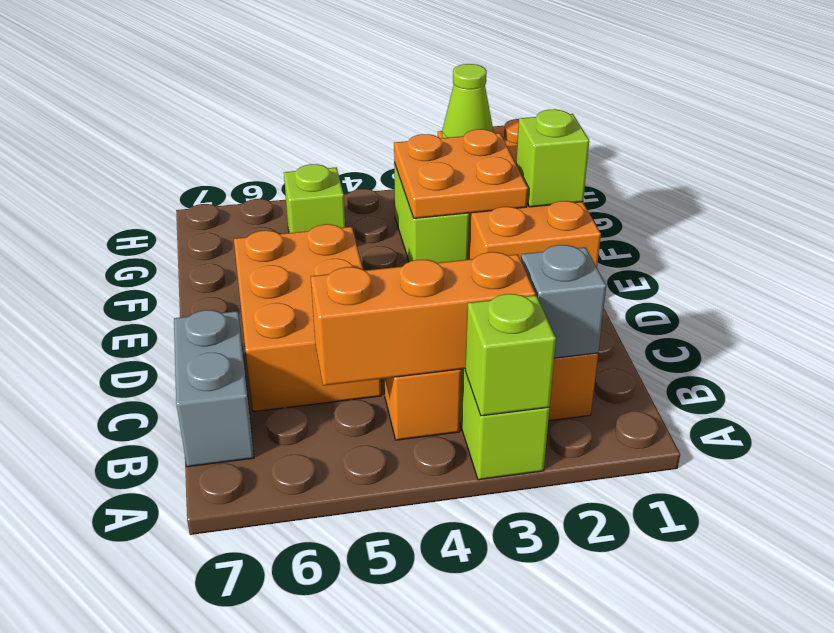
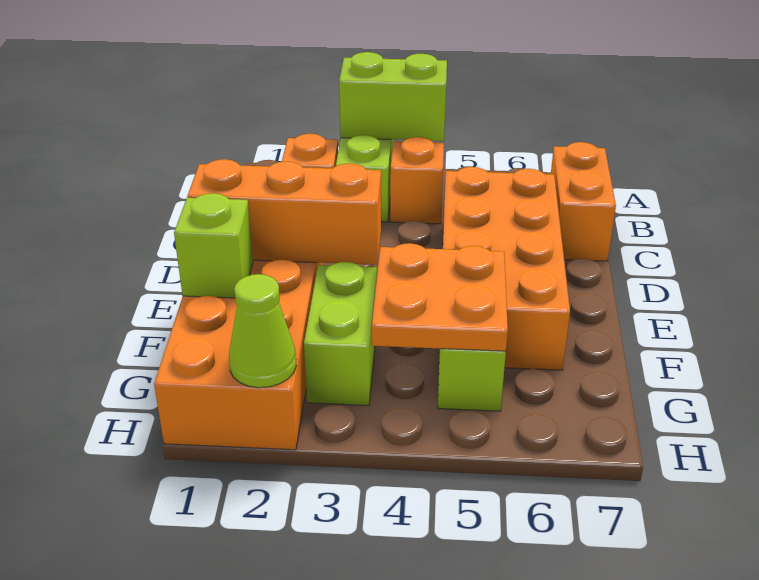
lime 1x1 brick [465,294,556,416] -> lime 1x2 brick [339,52,447,141]
grey 1x1 brick [521,245,606,358] -> none
orange 1x3 brick [311,252,536,386] -> orange 1x3 brick moved to [187,159,381,265]
grey 1x2 brick [174,310,254,467] -> orange 1x2 brick [551,142,616,261]
orange 2x3 brick [234,224,381,412] -> orange 2x4 brick [439,167,570,370]
orange 2x2 plate [394,129,528,218] -> orange 2x2 plate moved to [372,243,508,351]

